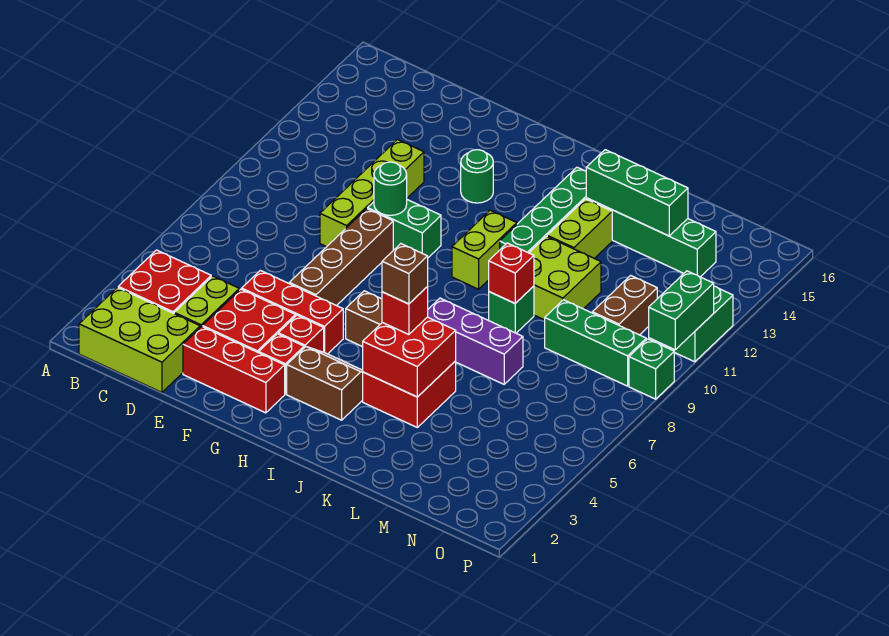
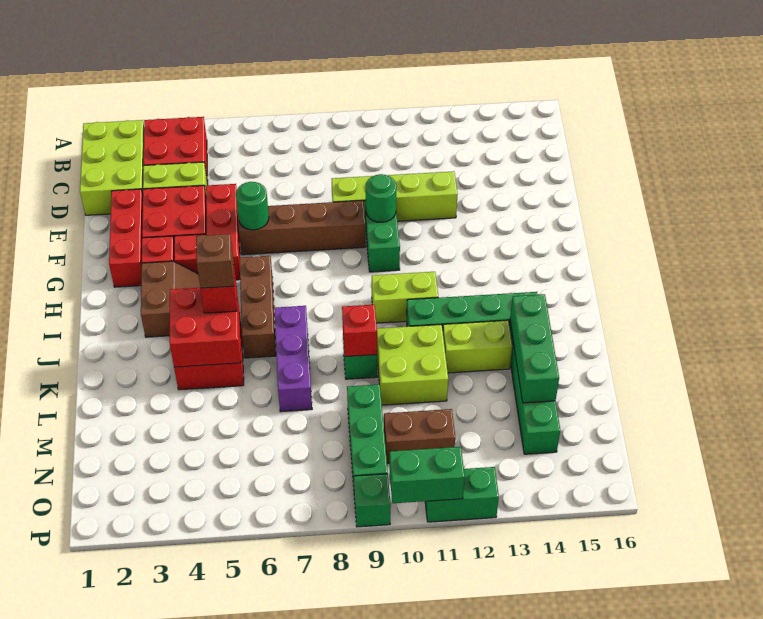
green 1x1 round brick [461,150,493,203] -> green 1x1 round brick moved to [236,182,269,230]

